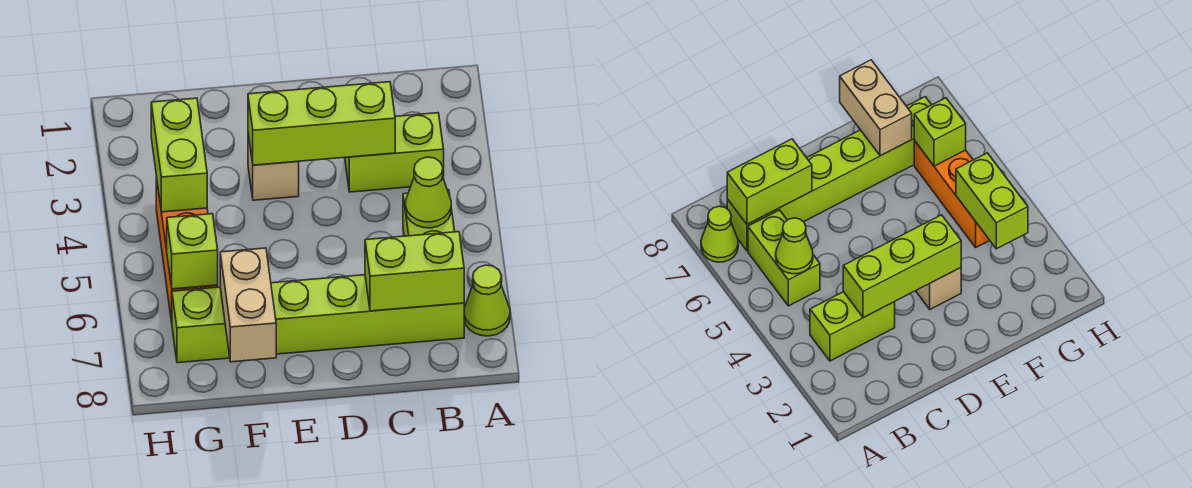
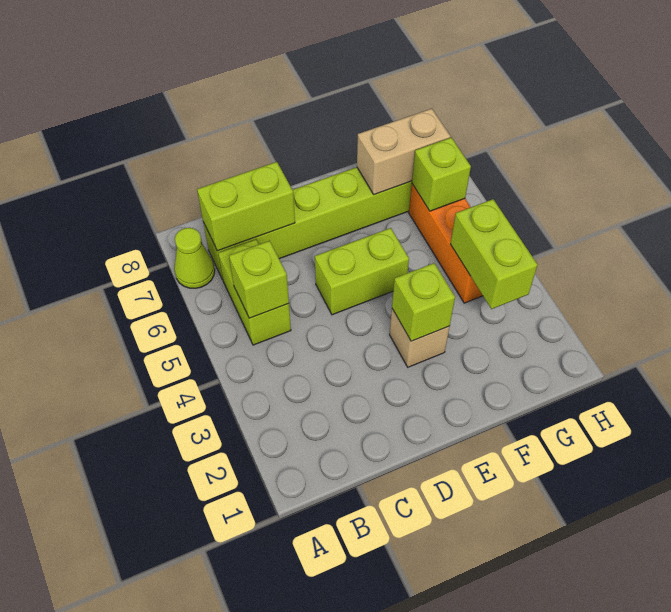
lime 1x2 brick [345,113,444,192] -> lime 1x2 brick moved to [315,228,409,315]
lime 1x1 cone [405,157,451,228] -> lime 1x1 brick [229,241,289,318]
lime 1x3 brick [248,82,395,165] -> lime 1x1 brick [392,263,455,341]
tan 1x2 brick [220,248,276,362] -> tan 1x2 brick turned to [357,109,450,195]

